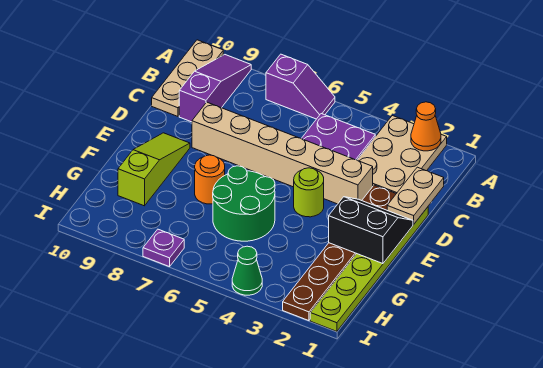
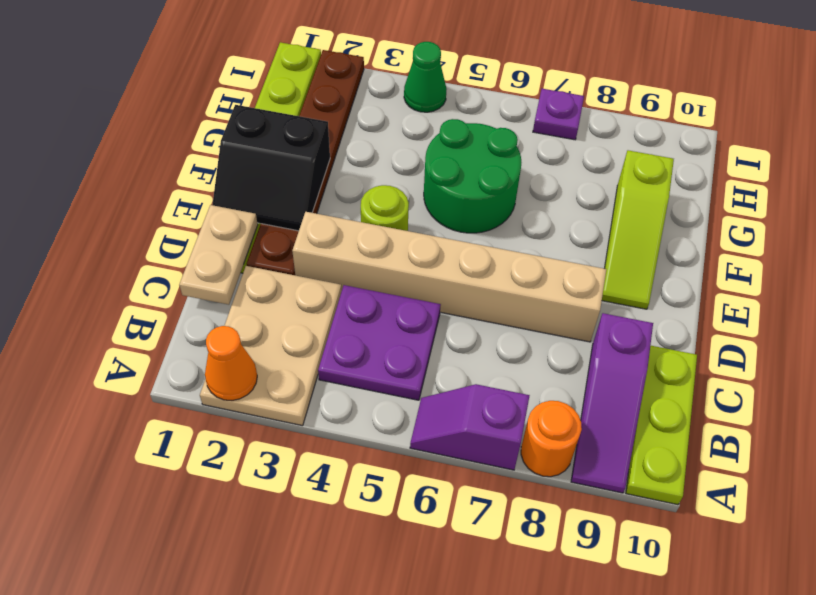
tan 1x3 plate [152,40,223,116] -> lime 1x3 plate [626,345,697,505]
orange 1x1 round brick [195,155,225,204] -> orange 1x1 round brick moved to [521,401,582,477]

